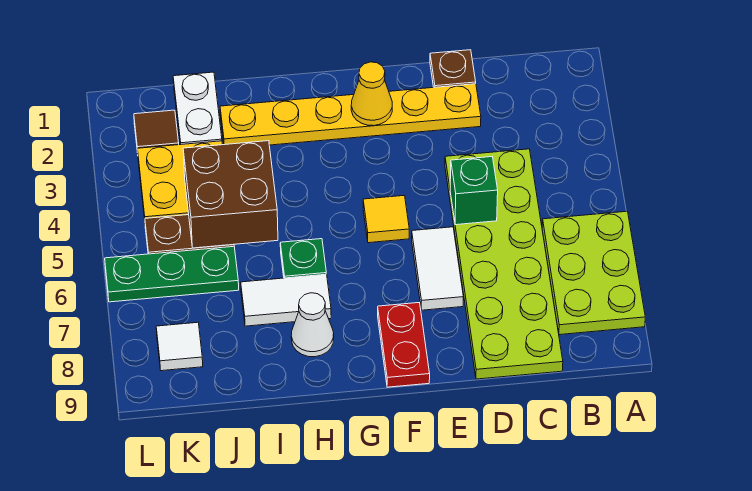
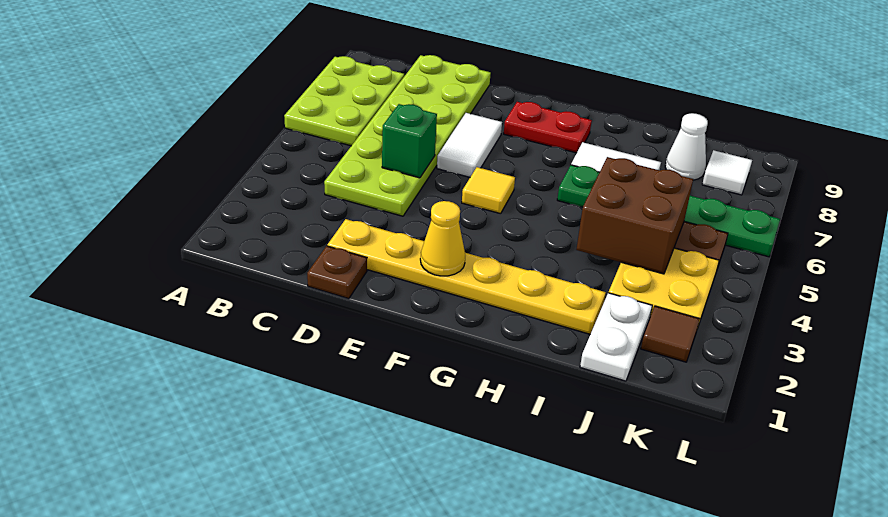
red 1x2 plate [378,303,430,387] -> red 1x2 plate turned to [504,102,592,153]
white 1x1 cone [291,293,334,357] -> white 1x1 cone moved to [665,113,708,180]

